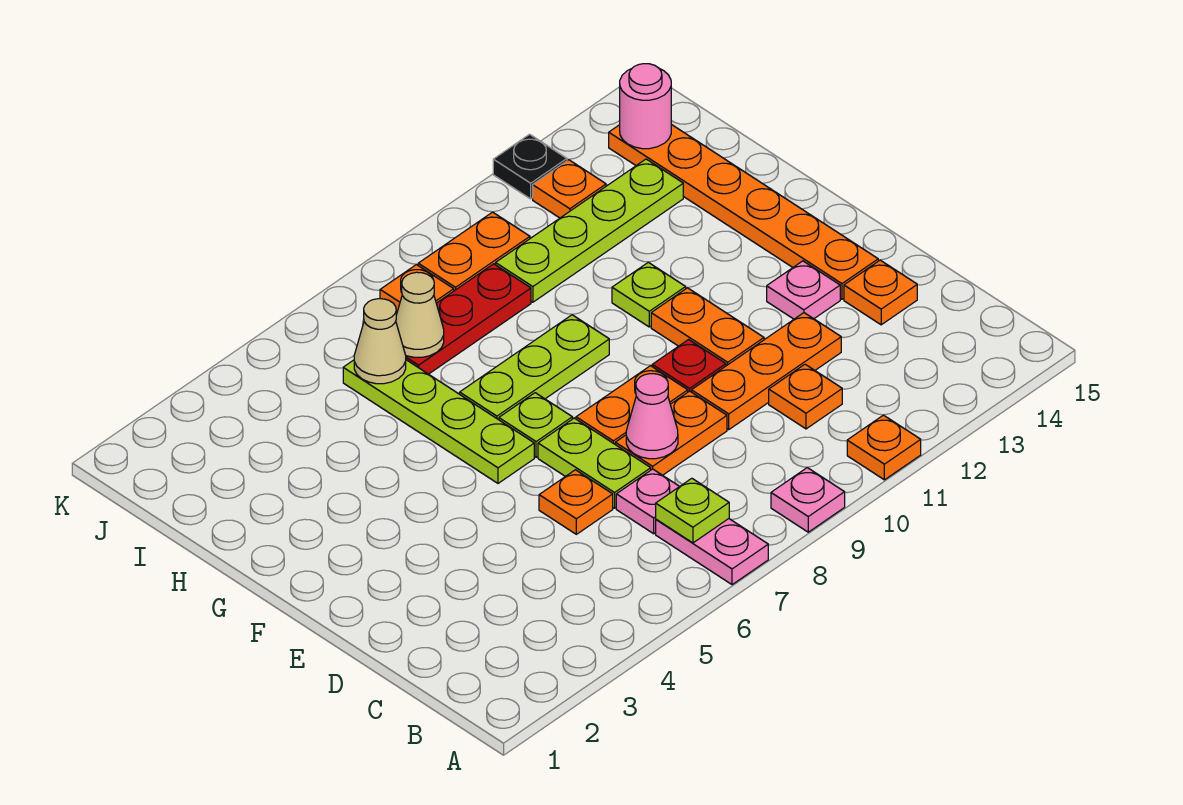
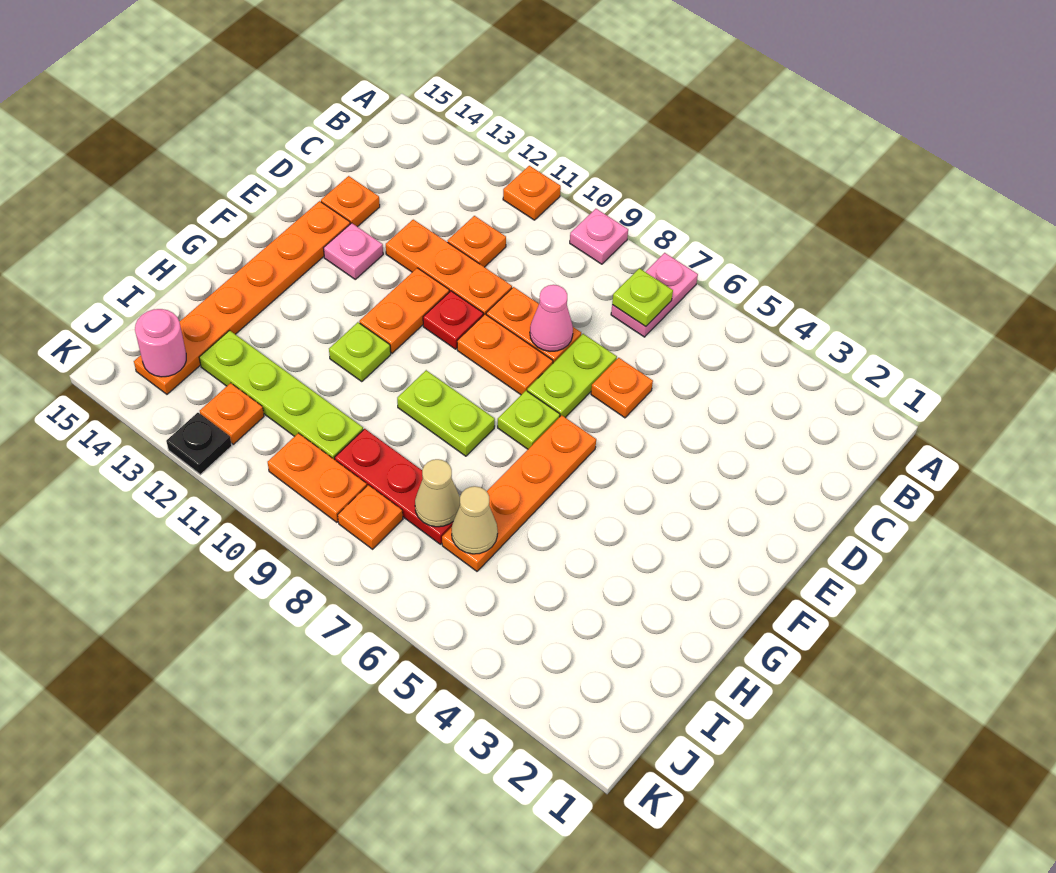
pink 1x1 plate [616,469,680,534] -> none
lime 1x4 plate [343,360,534,483] -> orange 1x4 plate [442,415,596,571]
lime 1x3 plate [460,315,609,420] -> lime 1x2 plate [397,370,495,456]

